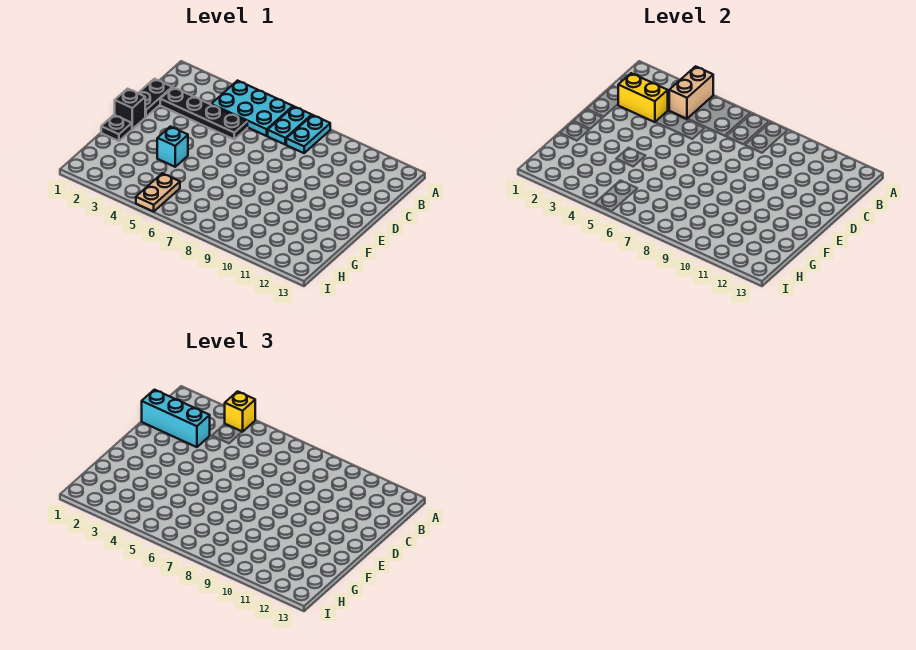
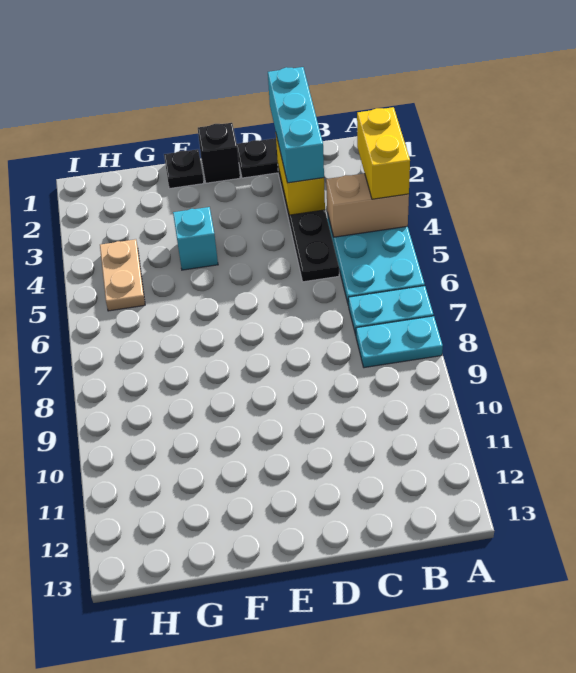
yellow 1x1 brick [225,391,255,432] -> yellow 1x2 brick [357,107,410,199]
tan 1x2 plate [136,173,180,212] -> tan 1x2 plate turned to [100,239,145,311]

